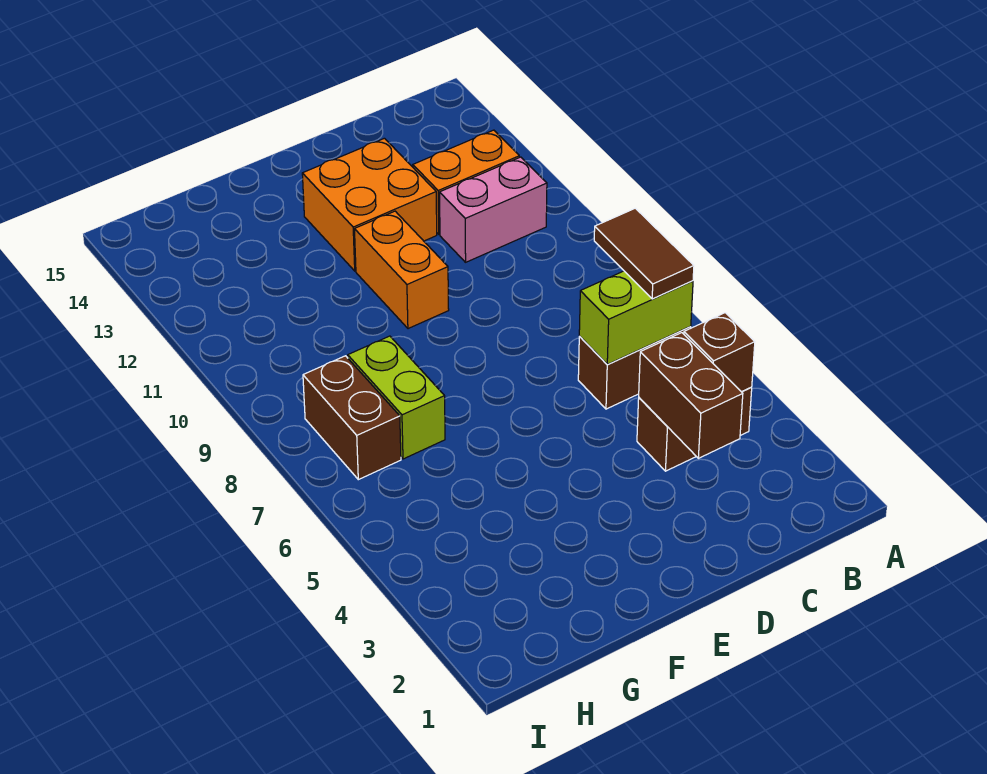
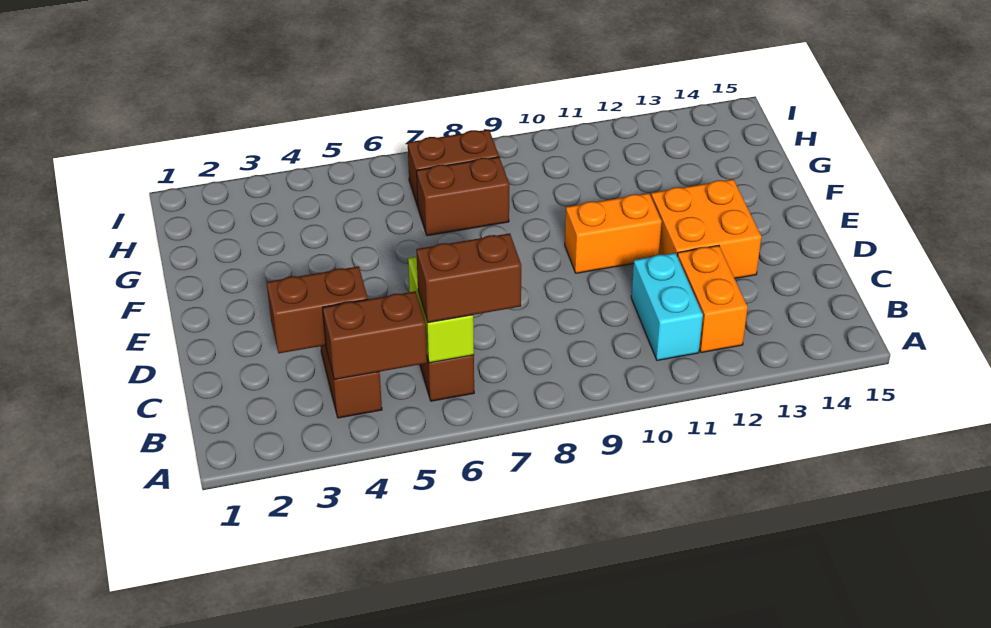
brown 1x1 brick [684,313,755,392] -> brown 1x2 brick [323,291,427,380]
brown 1x2 tile [594,208,694,299] -> brown 1x2 brick [416,233,521,323]
pink 1x2 brick [439,157,547,262] -> cyan 1x2 brick [631,253,703,360]
lime 1x2 brick [348,336,445,459] -> brown 1x2 brick [417,157,509,236]

